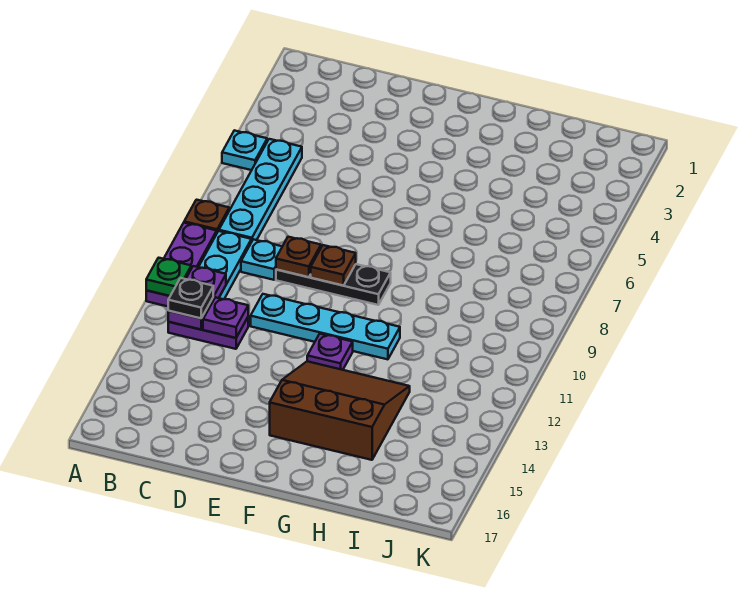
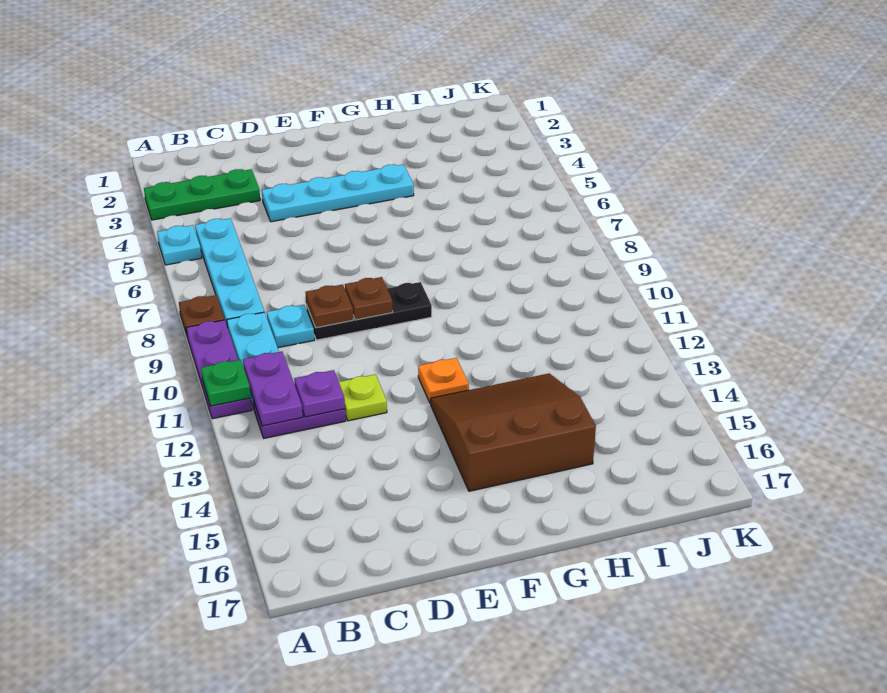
none -> green 1x3 plate [144,169,260,220]
black 1x1 plate [168,278,213,318] -> none
cyan 1x4 plate [251,294,400,359] -> cyan 1x4 plate moved to [262,164,414,222]
none -> lime 1x1 plate [339,374,387,421]
purple 1x1 plate [307,334,353,370] -> orange 1x1 plate [418,358,469,404]

